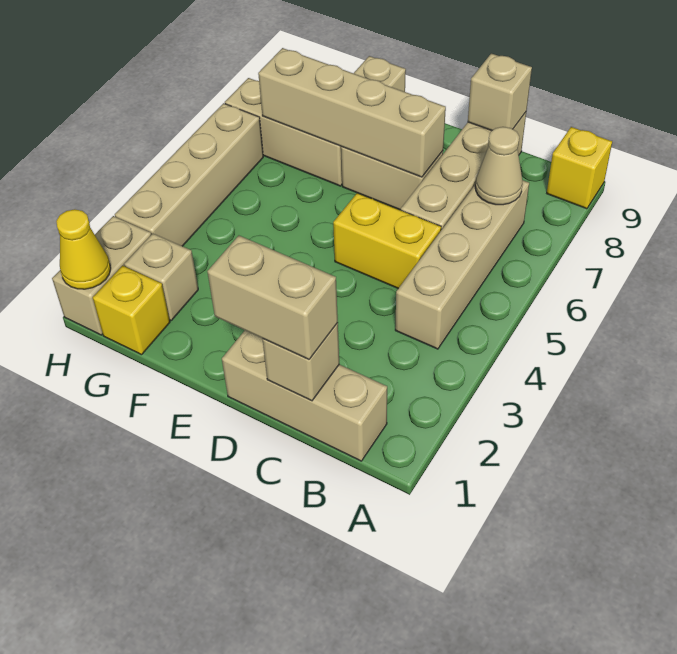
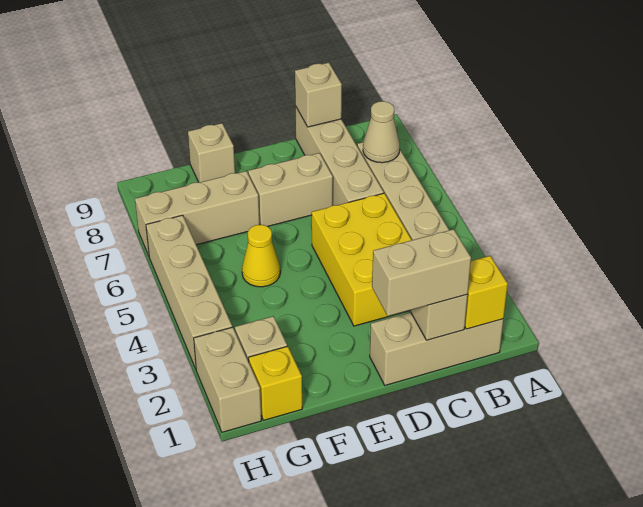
yellow 1x1 brick [547,127,612,209] -> yellow 1x1 brick moved to [465,256,508,329]
yellow 1x2 brick [333,193,441,288] -> yellow 2x3 brick [312,193,411,326]
tan 1x4 brick [258,48,446,177] -> none
yellow 1x1 cone [56,209,111,289] -> yellow 1x1 cone moved to [242,225,280,287]

